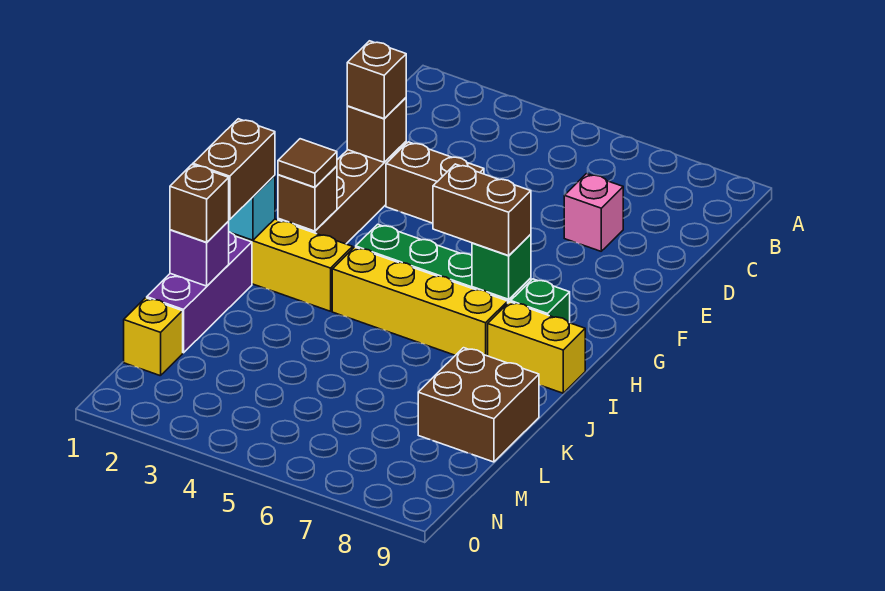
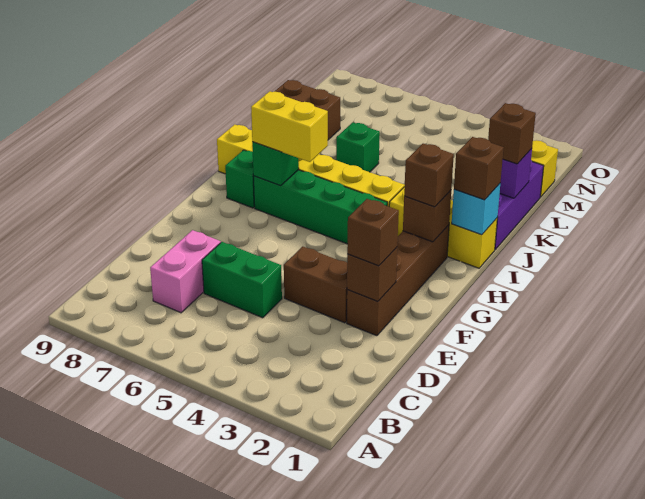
none -> green 1x2 brick [202,242,282,318]
pink 1x1 brick [564,174,623,251] -> pink 1x2 brick [150,230,221,313]
brown 1x1 tile [278,139,337,187] -> brown 1x1 brick [404,144,454,207]
brown 1x2 brick [433,164,531,256] -> yellow 1x2 brick [251,91,328,162]
brown 1x2 brick [193,119,275,220] -> brown 1x1 brick [454,137,504,200]
none -> green 1x1 brick [336,122,380,172]

